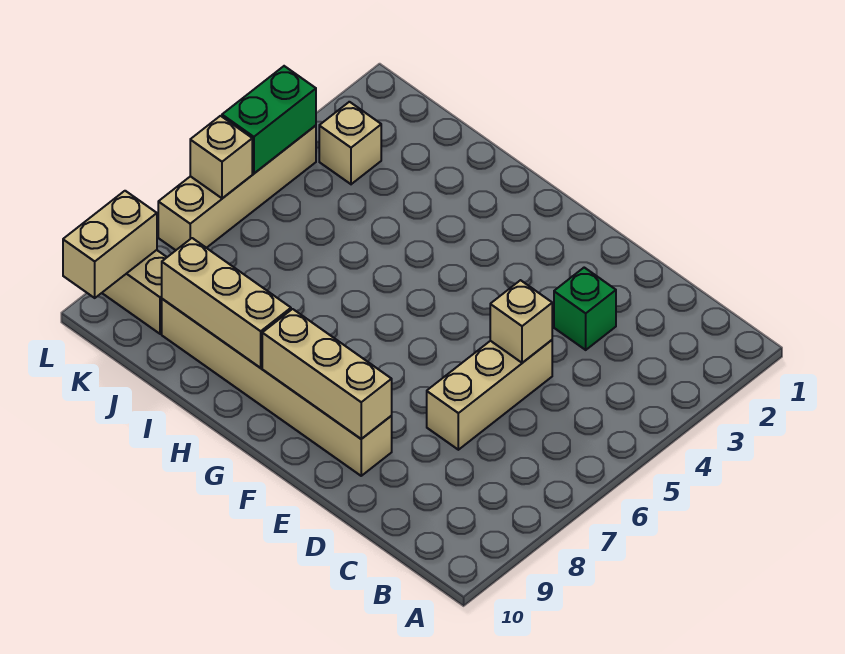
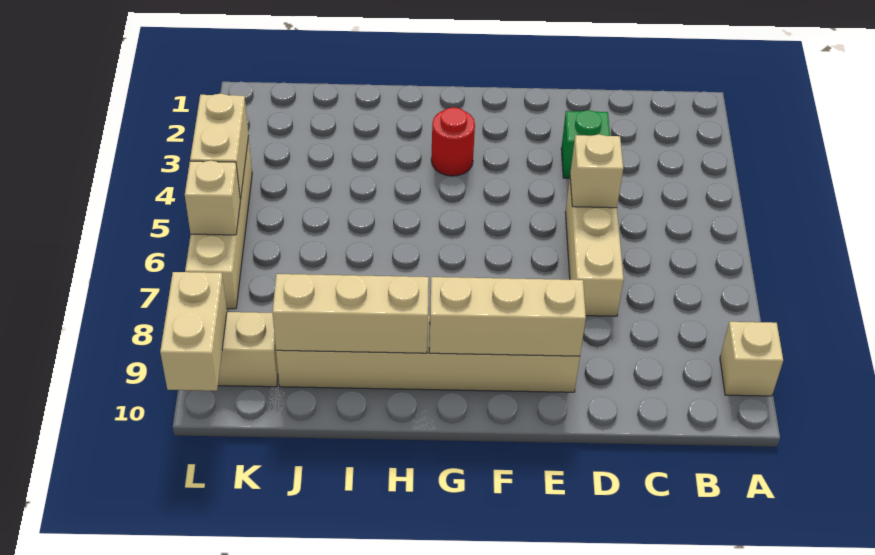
none -> red 1x1 round brick [431,107,475,176]
tan 1x1 brick [319,102,381,184] -> tan 1x1 brick moved to [720,322,783,396]
green 1x2 brick [222,66,316,173] -> tan 1x2 brick [190,94,249,200]

